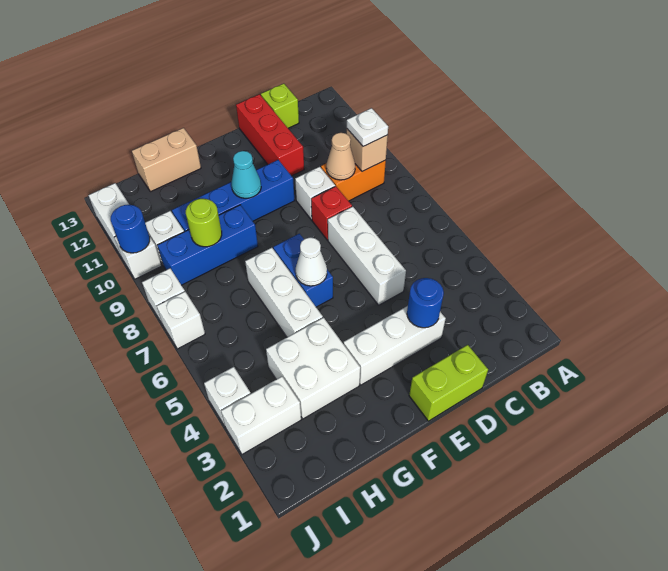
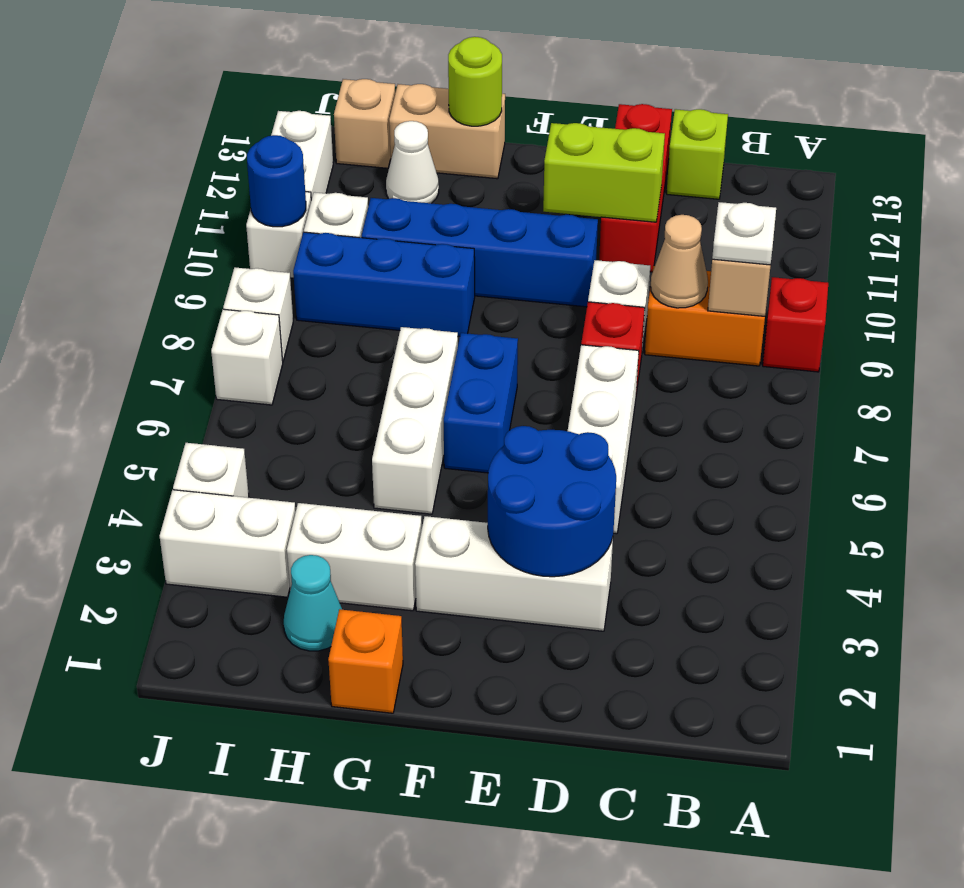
none -> red 1x1 brick [763,277,828,372]
lime 1x2 brick [409,345,488,421] -> lime 1x2 brick moved to [543,123,665,222]
blue 1x1 round brick [407,278,444,328] -> blue 2x2 round brick [488,426,616,577]
white 1x1 cone [296,238,327,286] -> white 1x1 cone moved to [386,121,439,203]
cyan 1x1 cone [232,151,261,198] -> cyan 1x1 cone moved to [284,555,342,651]
none -> orange 1x1 brick [328,609,403,713]
white 2x2 brick [266,318,360,419] -> white 1x2 brick [287,503,422,611]
lime 1x1 round brick [186,199,222,247] -> lime 1x1 round brick moved to [448,37,502,126]
none -> tan 1x1 brick [334,79,395,168]

